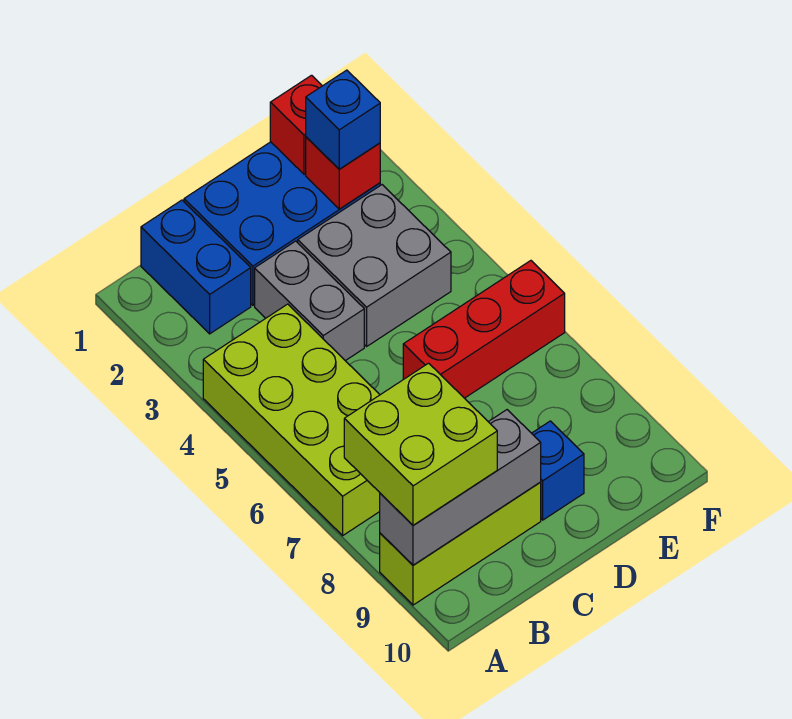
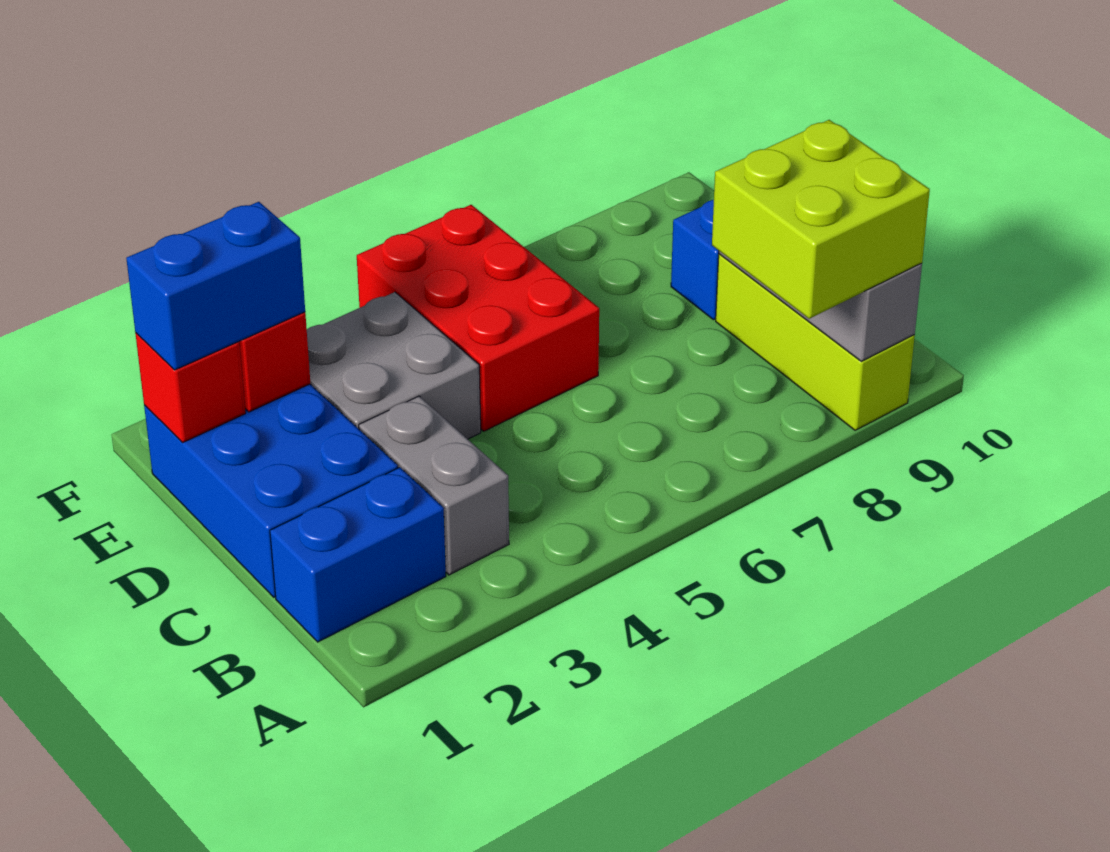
lime 2x4 brick [203,304,380,535] -> none
grey 1x2 brick [255,241,364,361] -> grey 1x2 brick turned to [359,396,509,575]
red 1x3 brick [403,261,565,398] -> red 2x3 brick [357,205,599,431]
blue 1x1 brick [306,70,380,169] -> blue 1x2 brick [126,202,305,370]

